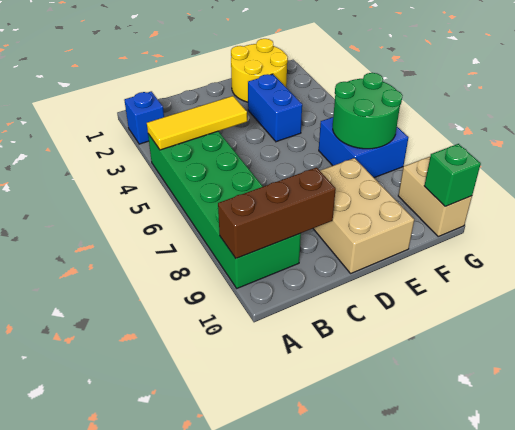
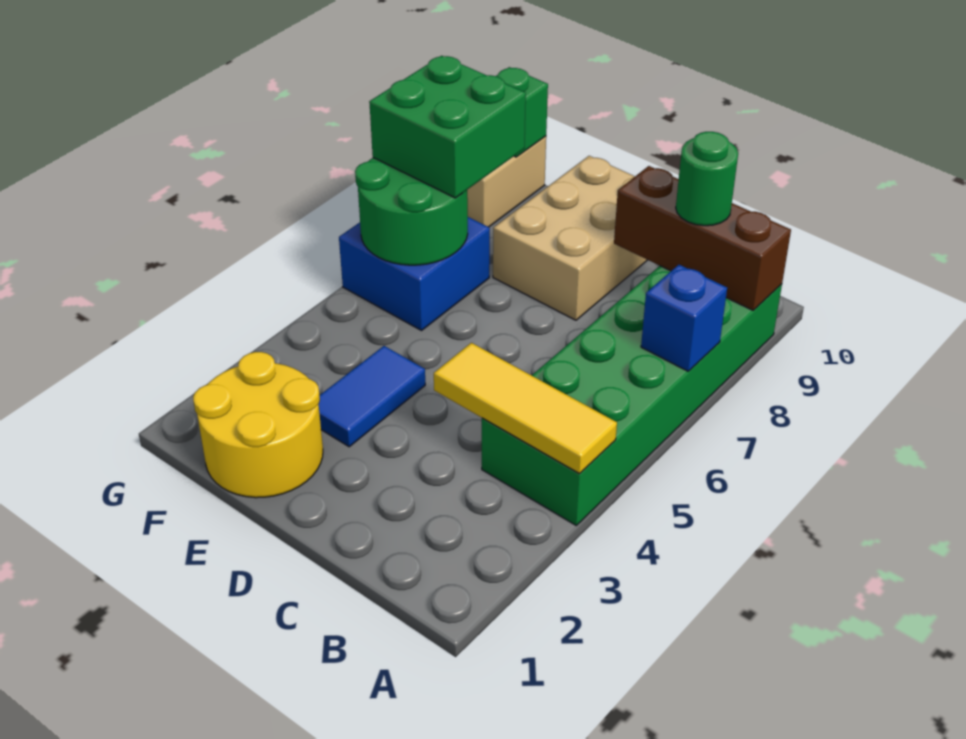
blue 1x1 brick [124,91,164,144] -> blue 1x1 brick moved to [641,265,727,371]
none -> green 1x1 round brick [676,132,738,226]
blue 1x2 brick [248,74,302,142] -> blue 1x2 tile [319,346,425,447]
none -> green 2x2 brick [369,56,526,198]

